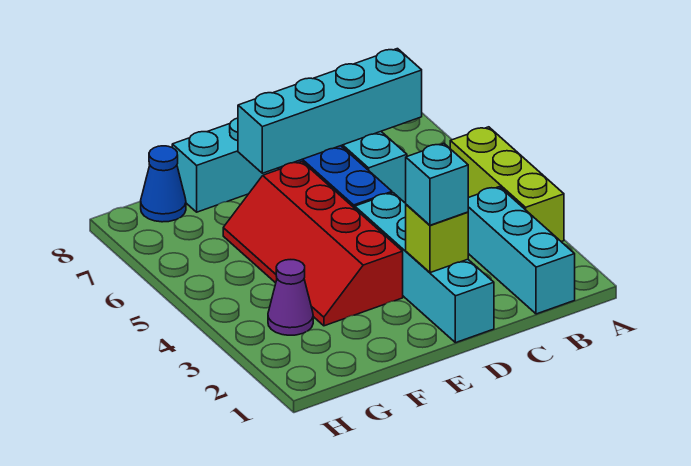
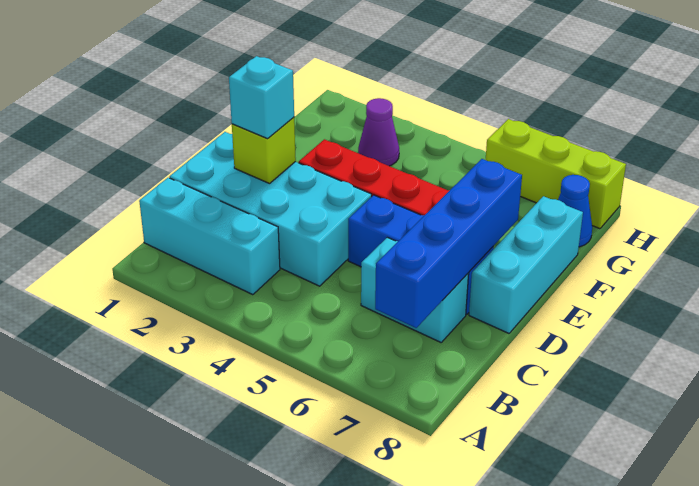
lime 1x3 brick [450,127,564,242] -> lime 1x3 brick moved to [486,119,626,229]
cyan 1x4 brick [238,49,422,173] -> blue 1x4 brick [375,159,522,328]
cyan 1x4 brick [355,193,494,343] -> cyan 2x4 brick [169,132,372,286]

